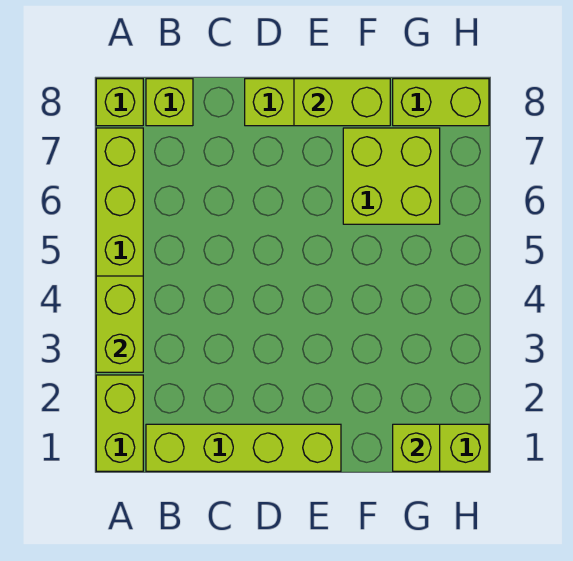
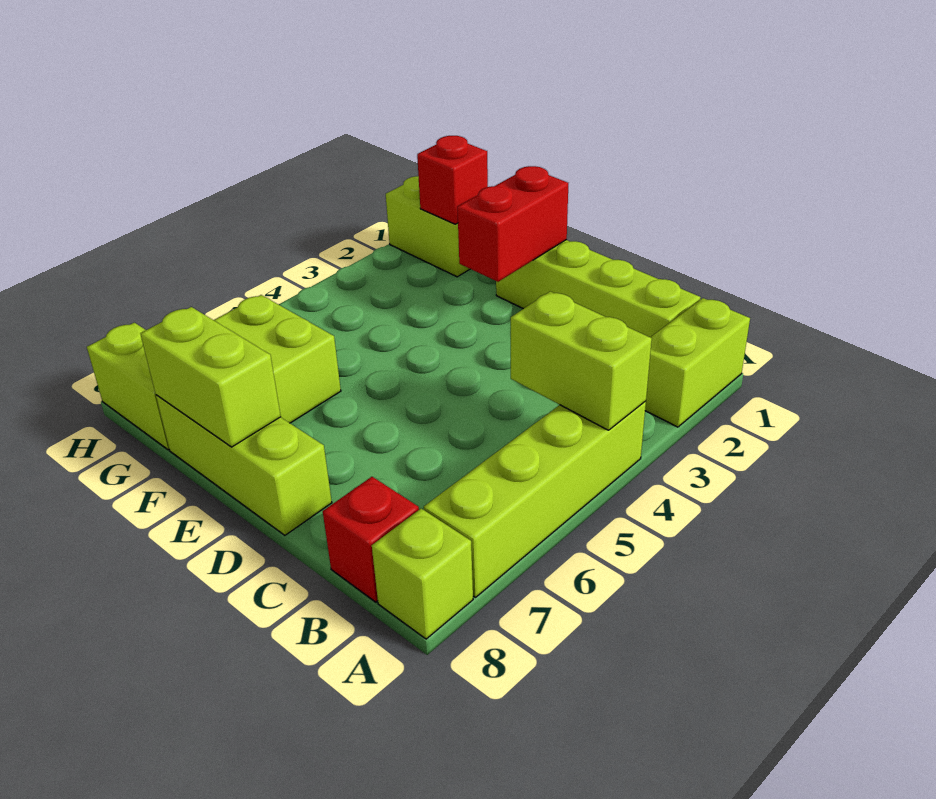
lime 1x2 brick [96,276,143,372] -> lime 1x2 brick turned to [511,291,652,430]
lime 1x1 brick [146,79,193,126] -> red 1x1 brick [323,477,419,602]
none -> red 1x2 brick [457,166,568,282]
lime 1x1 brick [393,424,440,471] -> red 1x1 brick [417,136,488,224]

